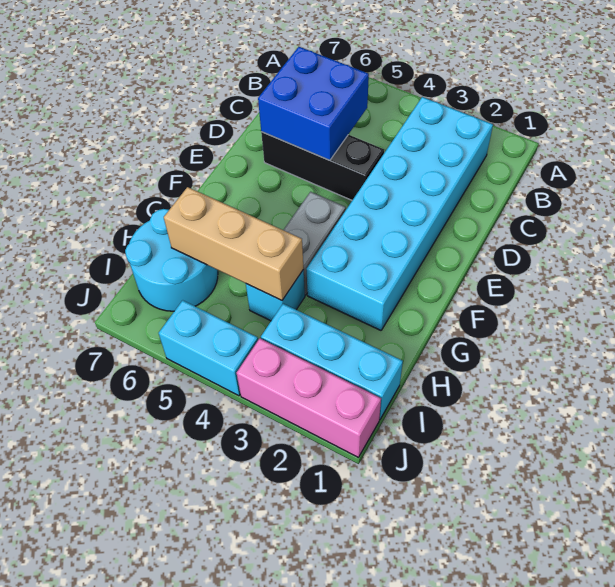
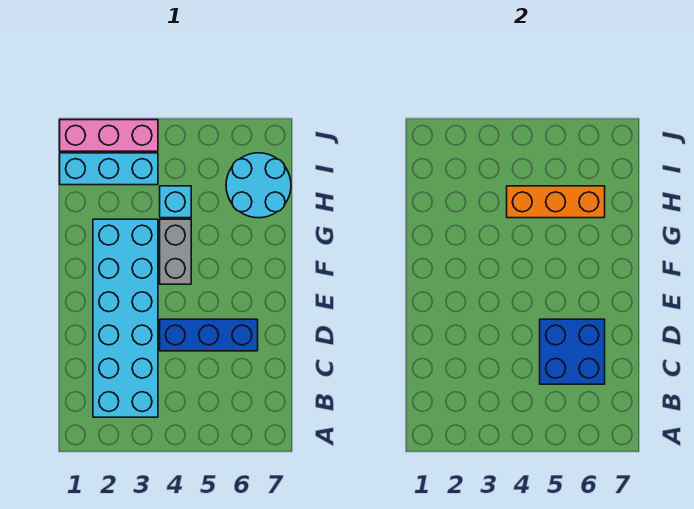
black 1x3 brick [261,132,384,200] -> blue 1x3 brick [160,319,258,351]
tan 1x3 brick [164,187,303,300] -> orange 1x3 brick [507,186,605,218]
cyan 1x2 brick [159,300,258,396] -> none

